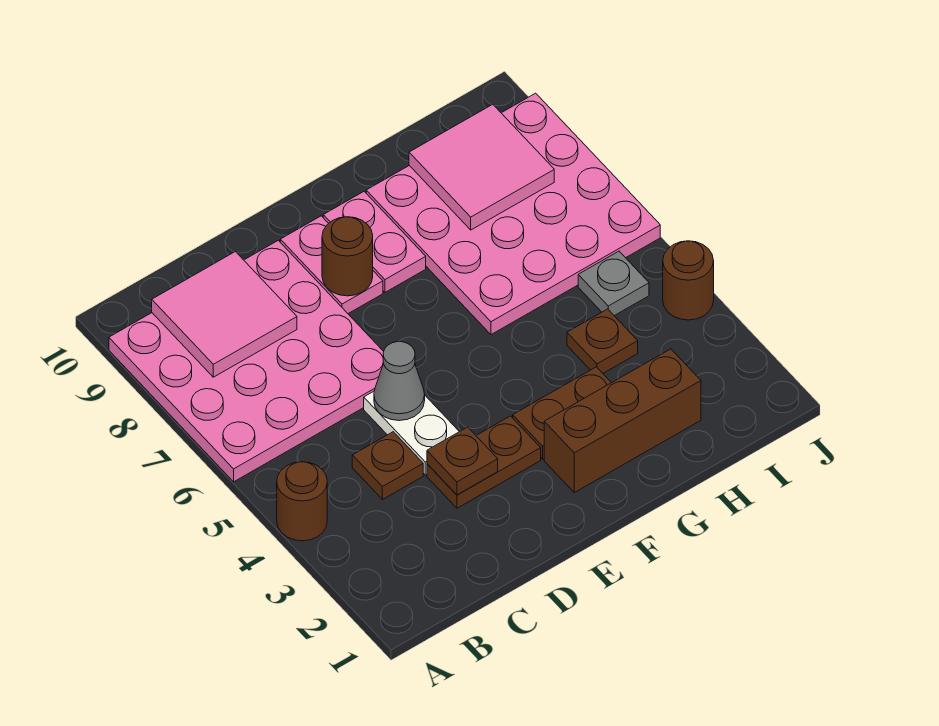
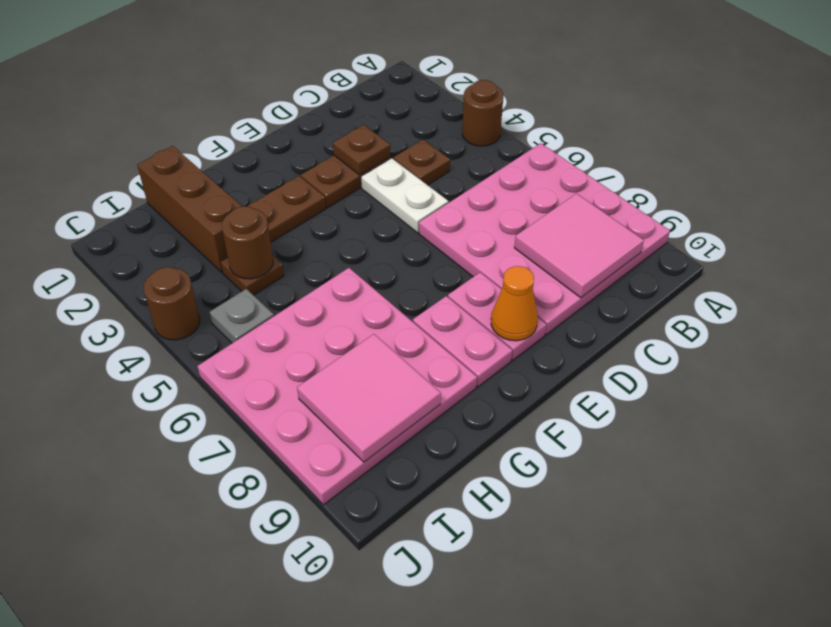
grey 1x1 cone [374,342,425,421] -> none
brown 1x1 round brick [322,217,373,296] -> brown 1x1 round brick moved to [222,206,273,279]
none -> orange 1x1 cone [491,266,538,341]
brown 1x3 brick [544,349,701,492] -> brown 1x3 brick turned to [137,146,242,272]

